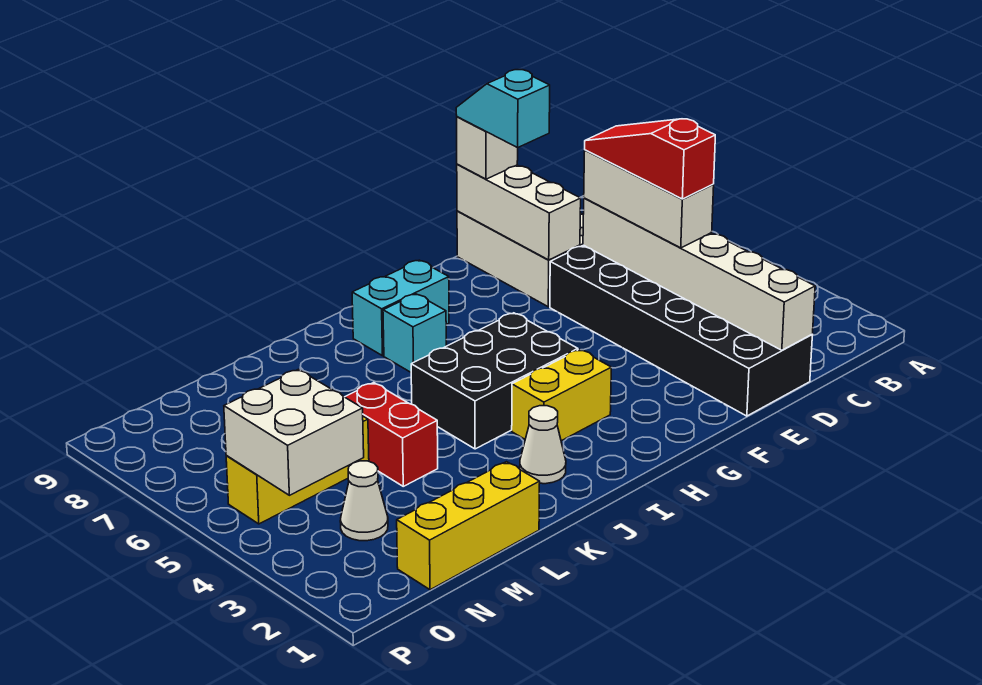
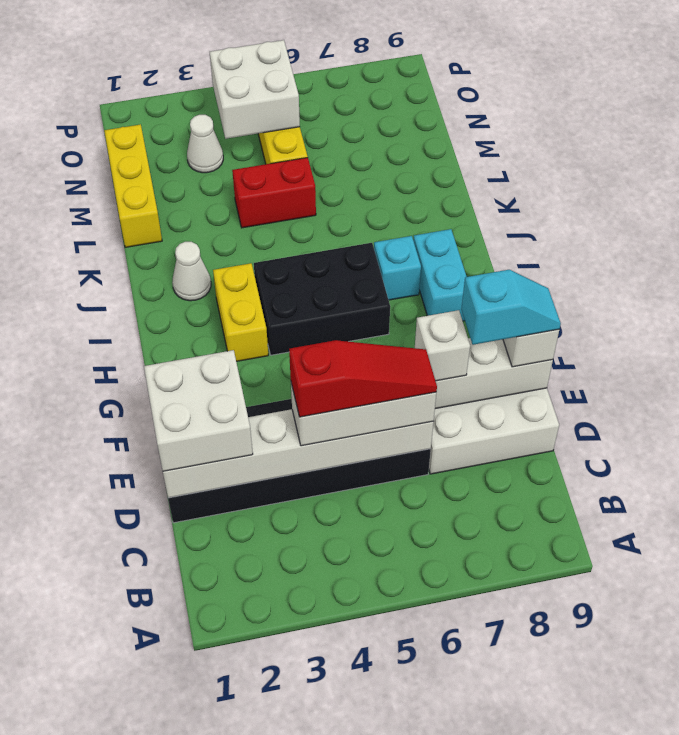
none -> white 2x2 brick [144,350,253,471]
none -> white 1x1 brick [415,310,470,381]
black 2x3 brick [411,313,578,449] -> black 2x3 brick turned to [254,243,390,355]

